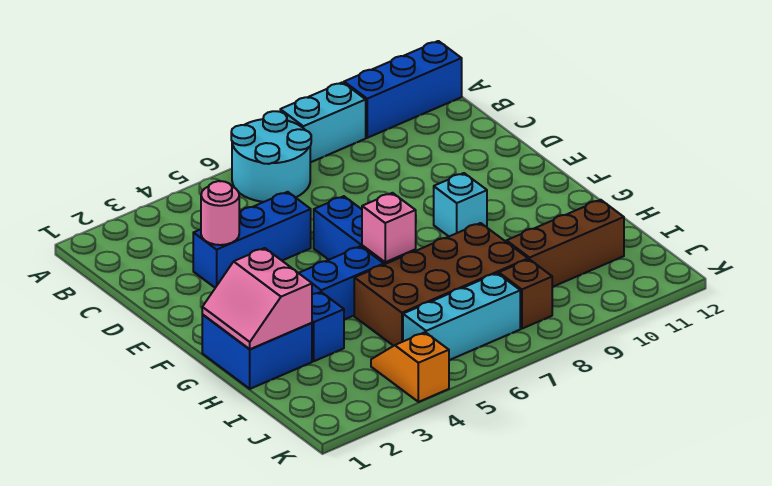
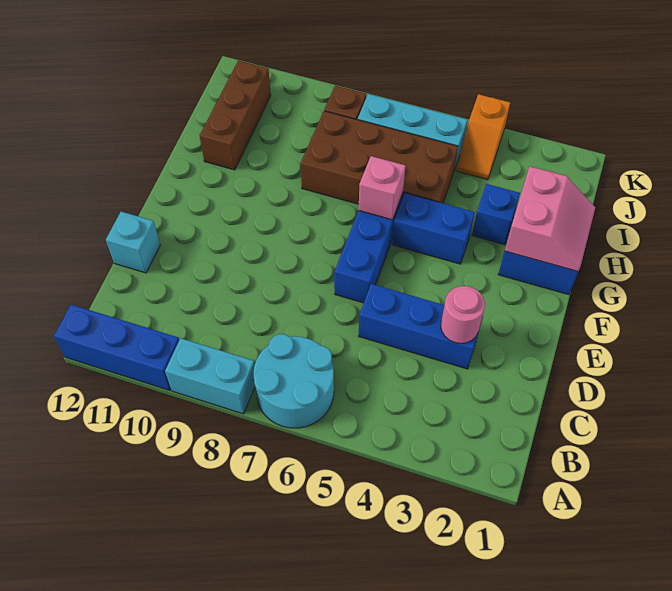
cyan 1x1 brick [434,173,487,236] -> cyan 1x1 brick moved to [106,212,160,273]
brown 1x3 brick [506,200,624,287] -> brown 1x3 brick turned to [200,61,271,170]

